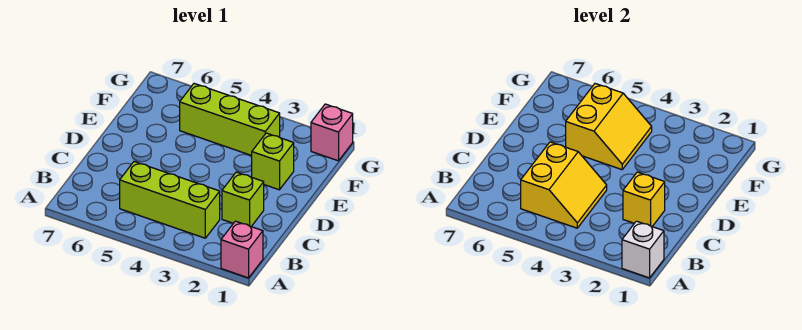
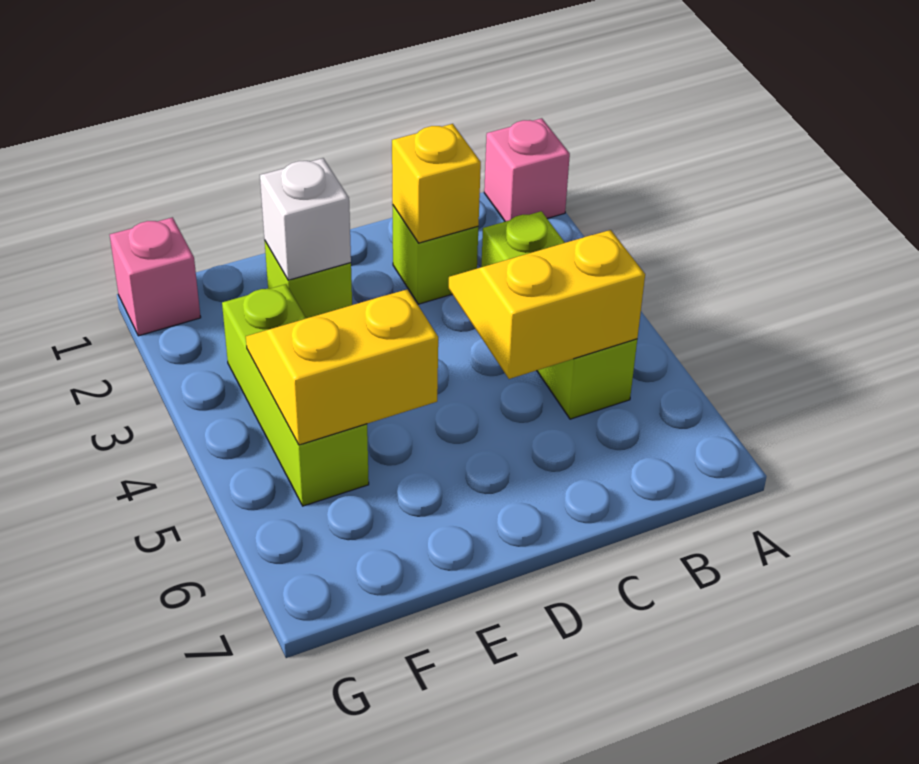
white 1x1 brick [622,221,664,278] -> white 1x1 brick moved to [260,158,351,280]

